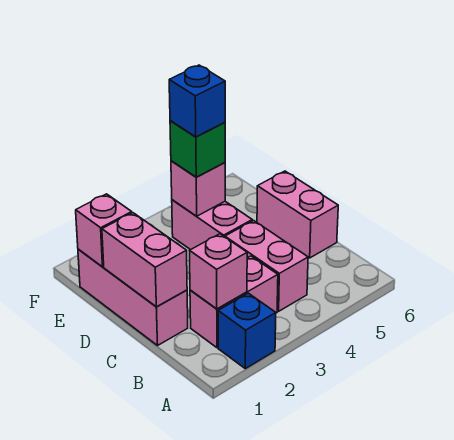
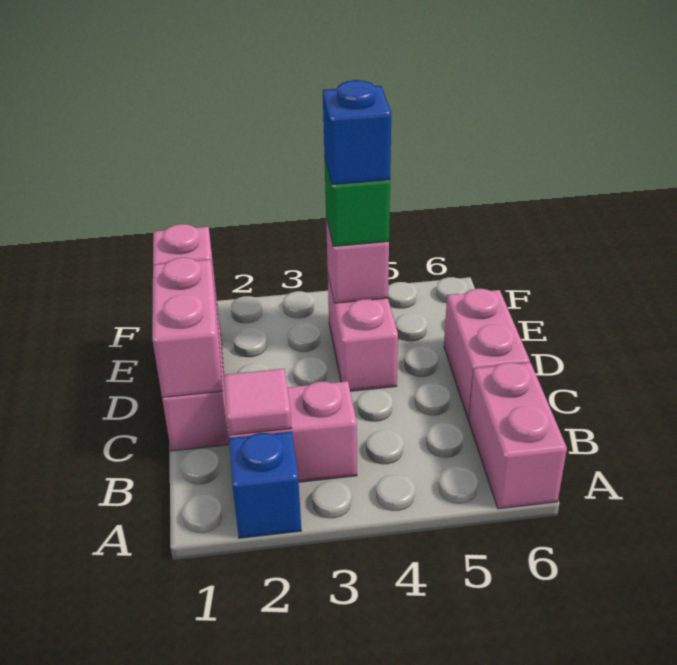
pink 1x1 brick [190,234,247,309] -> pink 1x1 tile [224,369,291,435]
pink 1x2 brick [225,221,308,311] -> pink 1x2 brick moved to [469,363,567,509]

